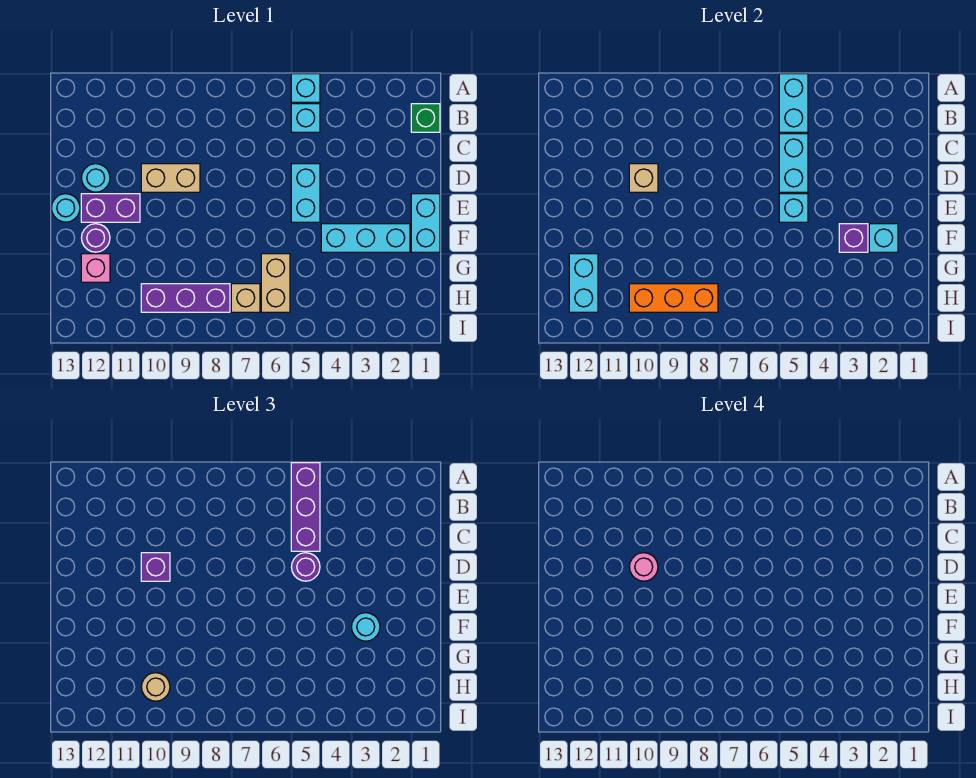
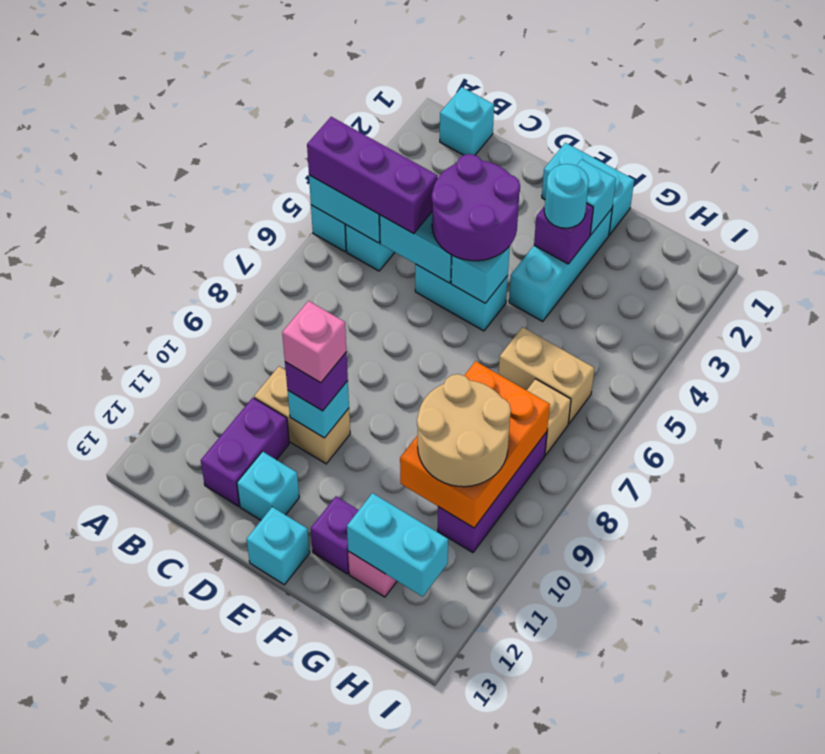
green 1x1 brick [411,104,440,132] -> cyan 1x1 brick [440,87,494,155]
purple 1x1 round brick [292,553,320,581] -> purple 2x2 round brick [432,154,520,261]
tan 1x2 brick [141,164,200,192] -> tan 1x2 brick turned to [254,366,350,464]
tan 1x1 brick [629,164,658,192] -> cyan 1x1 brick [288,381,349,438]
pink 1x1 round brick [630,553,658,581] -> pink 1x1 brick [282,301,347,383]
cyan 1x1 round brick [82,164,110,192] -> cyan 1x1 brick [237,451,299,520]
purple 1x2 brick [81,194,140,222] -> purple 1x2 brick moved to [201,398,289,506]
cyan 1x1 round brick [52,194,80,222] -> cyan 1x1 brick [247,507,310,585]
purple 1x1 round brick [82,224,110,252] -> purple 1x1 brick [311,496,359,574]
orange 1x3 brick [629,284,718,312] -> orange 2x3 brick [400,361,550,528]
tan 1x1 round brick [142,673,170,701] -> tan 2x2 round brick [417,374,511,487]

